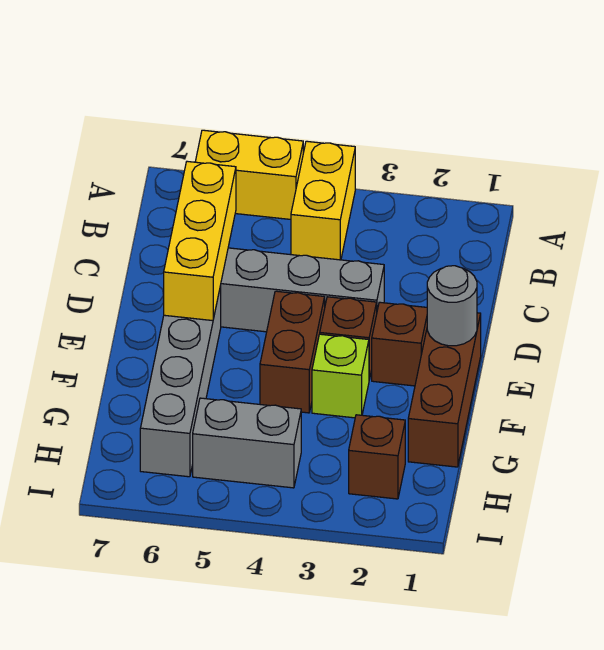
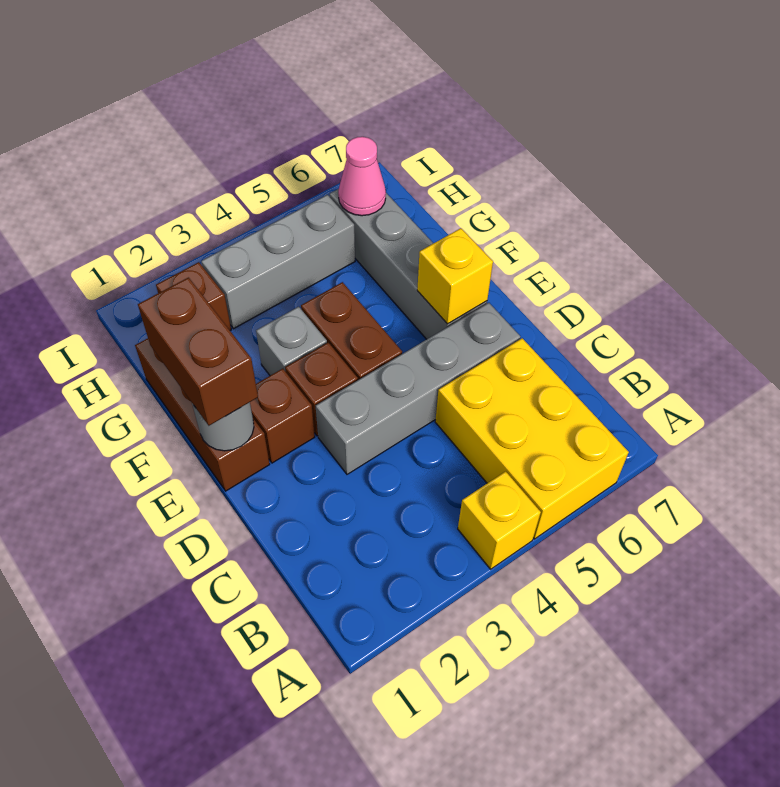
yellow 1x2 brick [291,141,355,260] -> yellow 1x1 brick [458,471,541,569]
yellow 1x2 brick [195,130,303,219] -> yellow 2x3 brick [435,338,629,539]
yellow 1x3 brick [164,161,236,321] -> yellow 1x1 brick [417,228,493,324]
none -> brown 1x2 brick [138,278,258,426]
lime 1x1 brick [312,334,369,418] -> grey 1x1 brick [256,307,327,376]
grey 1x2 brick [193,398,301,488] -> grey 1x3 brick [201,195,355,329]
none -> pink 1x1 cone [338,137,386,216]

